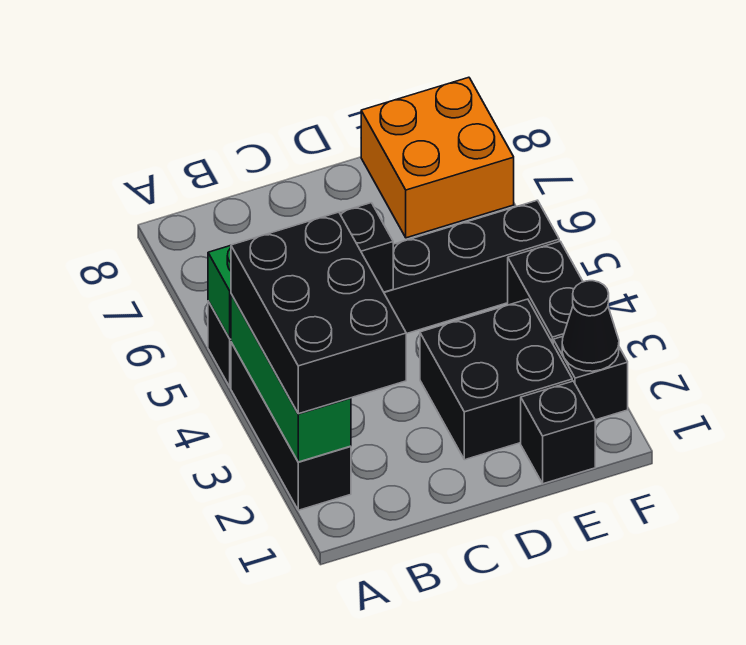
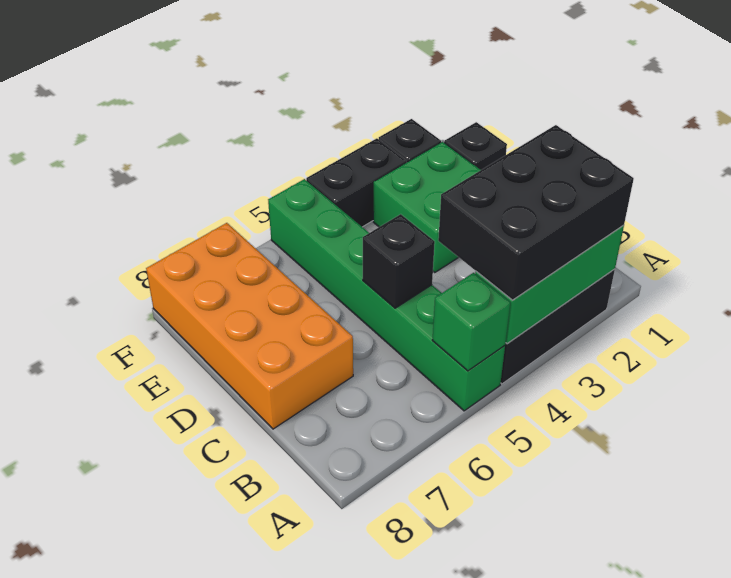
black 1x6 brick [208,200,559,387] -> green 1x6 brick [268,179,505,411]
black 2x2 brick [420,299,572,460] -> green 2x2 brick [373,142,480,272]
orange 2x2 brick [361,77,514,238] -> orange 2x4 brick [146,223,353,429]
black 1x1 cone [562,281,619,371] -> none

